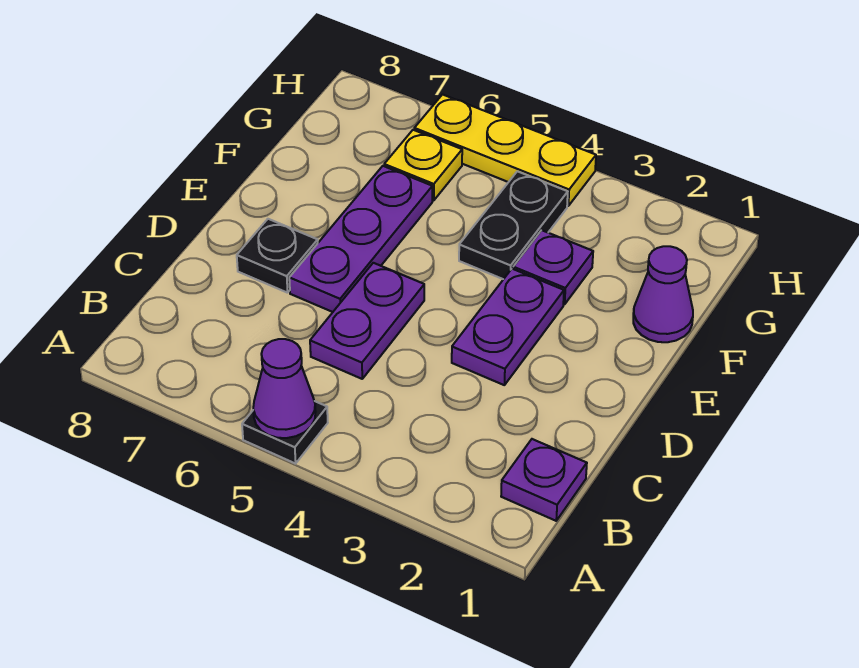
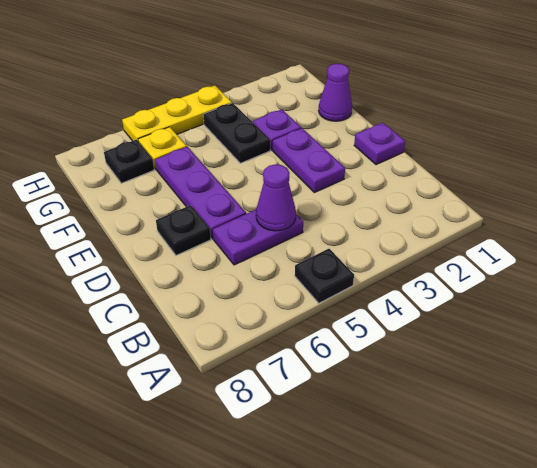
purple 1x1 cone [253,339,316,438] -> purple 1x1 cone moved to [256,164,296,231]
purple 1x1 plate [501,439,587,521] -> purple 1x1 plate moved to [354,123,405,165]
purple 1x2 plate [310,263,424,379] -> purple 1x2 plate turned to [213,210,303,265]
none -> black 1x1 plate [104,140,154,183]

